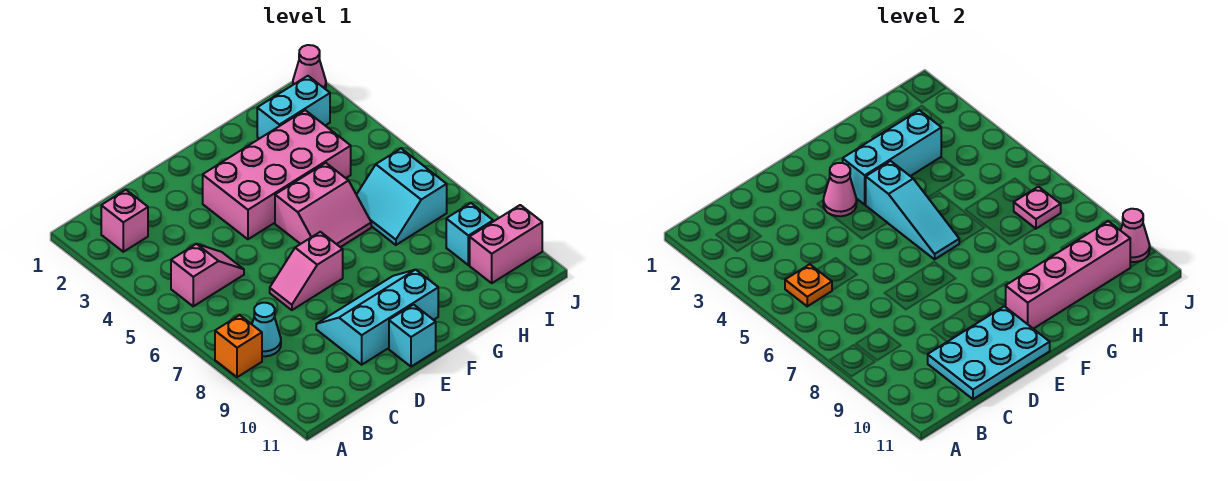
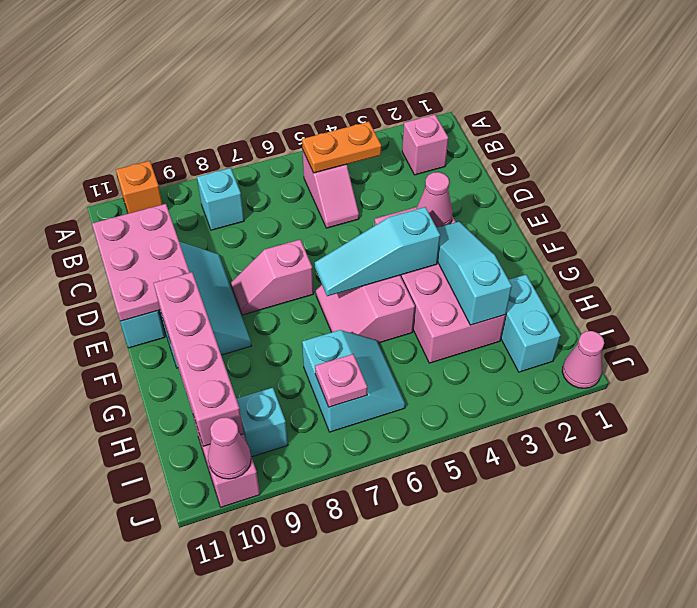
orange 1x1 brick [215,315,262,377] -> orange 1x1 brick moved to [116,161,163,214]
orange 1x1 plate [785,264,832,306] -> orange 1x2 plate [302,122,381,173]
cyan 1x1 cone [252,303,281,356] -> cyan 1x1 brick [197,168,244,230]
cyan 2x3 plate [928,306,1050,399] -> pink 2x3 plate [92,204,190,321]
pink 1x2 slope [270,232,343,310] -> pink 1x2 slope turned to [231,240,314,315]
cyan 1x3 brick [843,110,941,204] -> cyan 1x3 slope [437,222,512,325]
cyan 2x2 slope [356,149,447,245] -> cyan 2x2 slope turned to [302,330,405,432]

